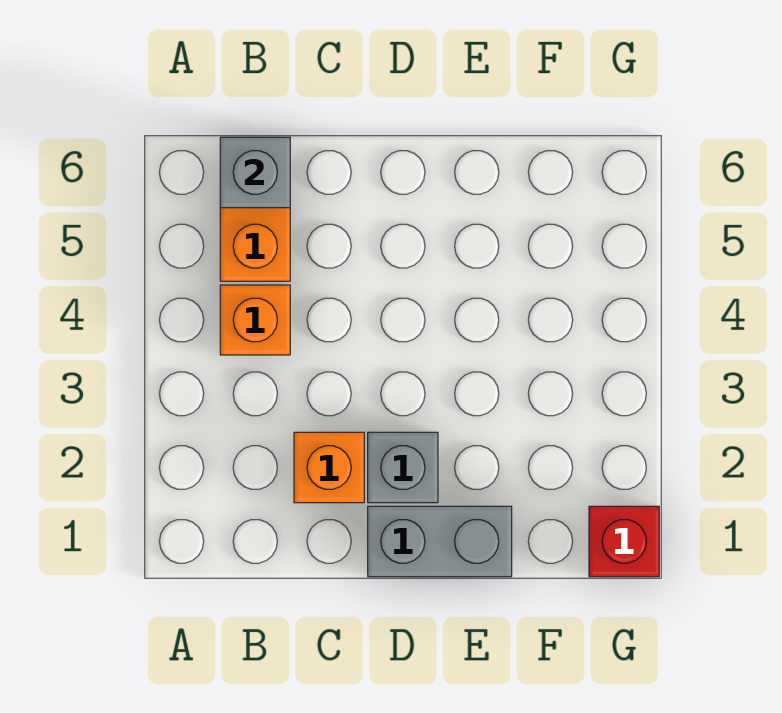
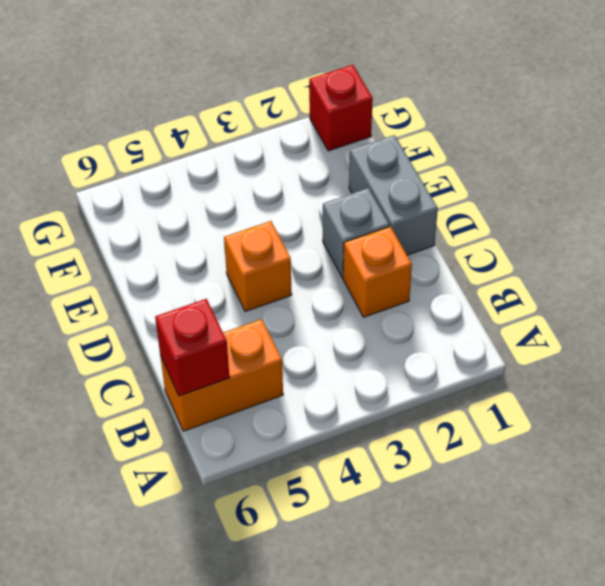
orange 1x1 brick [220,285,290,355] -> orange 1x1 brick moved to [224,221,292,312]
grey 1x1 brick [220,137,290,208] -> red 1x1 brick [155,299,230,396]

